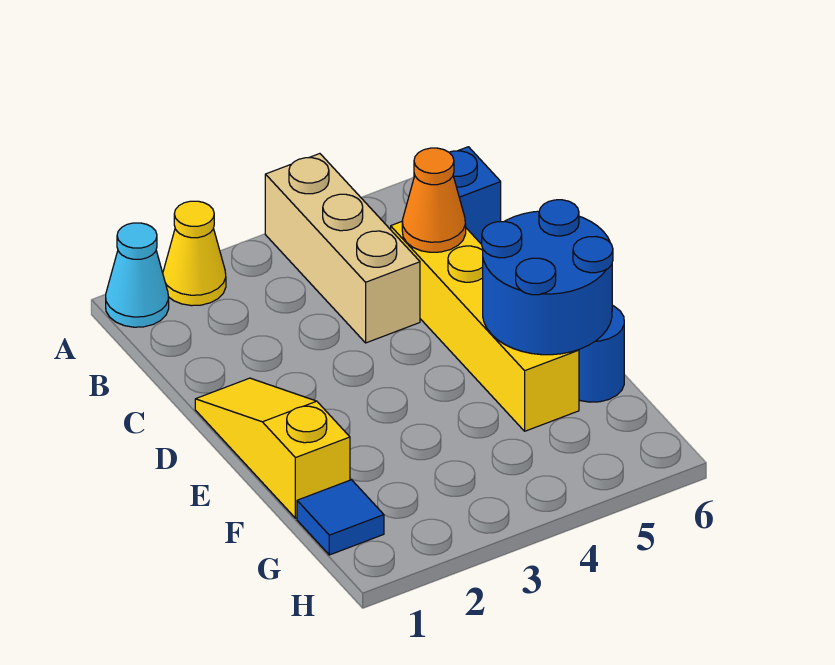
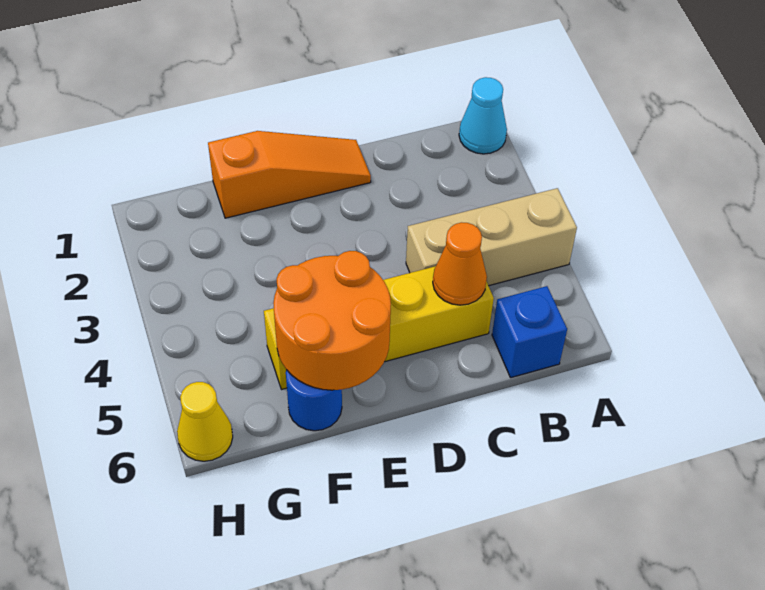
yellow 1x1 cone [163,201,226,306] -> yellow 1x1 cone moved to [177,382,233,461]
yellow 1x3 slope [195,378,350,518] -> orange 1x3 slope [208,131,371,218]
blue 2x2 round brick [482,200,613,355] -> orange 2x2 round brick [273,251,391,390]
blue 1x1 tile [297,480,384,555] -> none

